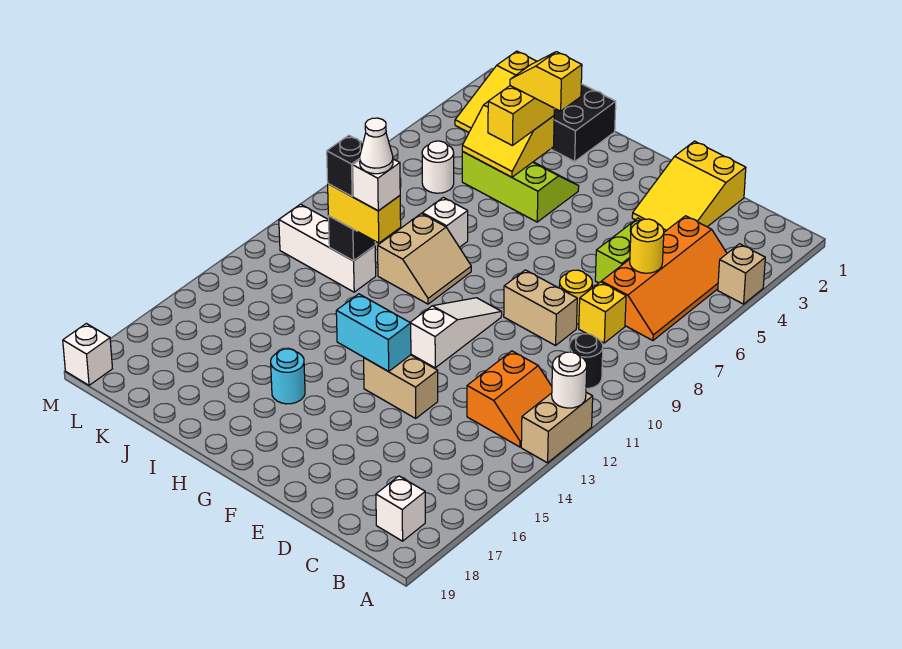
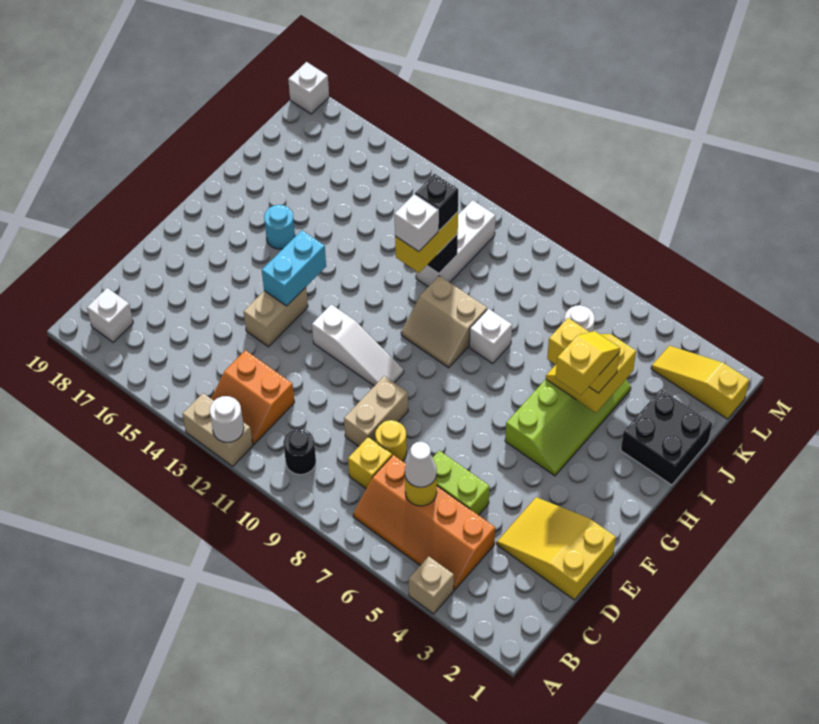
lime 2x3 slope [462,152,579,222] -> lime 2x4 slope [505,379,631,476]
white 1x1 cone [360,118,393,174] -> white 1x1 cone moved to [405,442,437,487]

